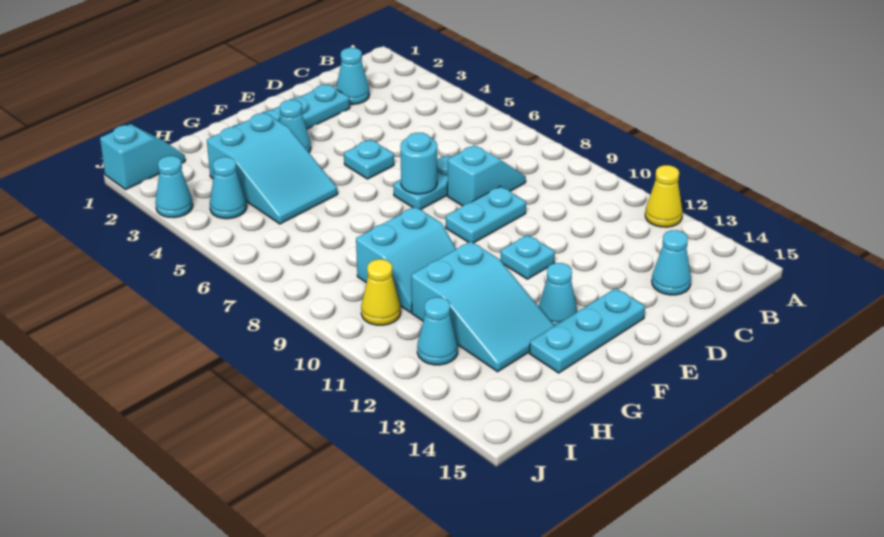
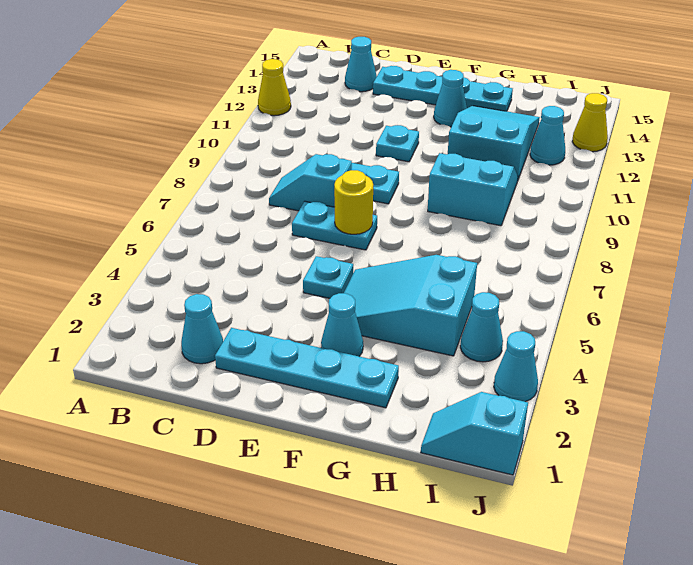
cyan 1x1 round brick [401,133,437,194] -> yellow 1x1 round brick [334,170,373,234]
cyan 1x3 plate [529,288,645,373] -> cyan 1x4 plate [373,66,513,111]
cyan 2x3 slope [207,113,338,224] -> cyan 2x3 slope turned to [344,255,477,356]
yellow 1x1 cone [361,259,401,325] -> yellow 1x1 cone moved to [572,93,608,152]

